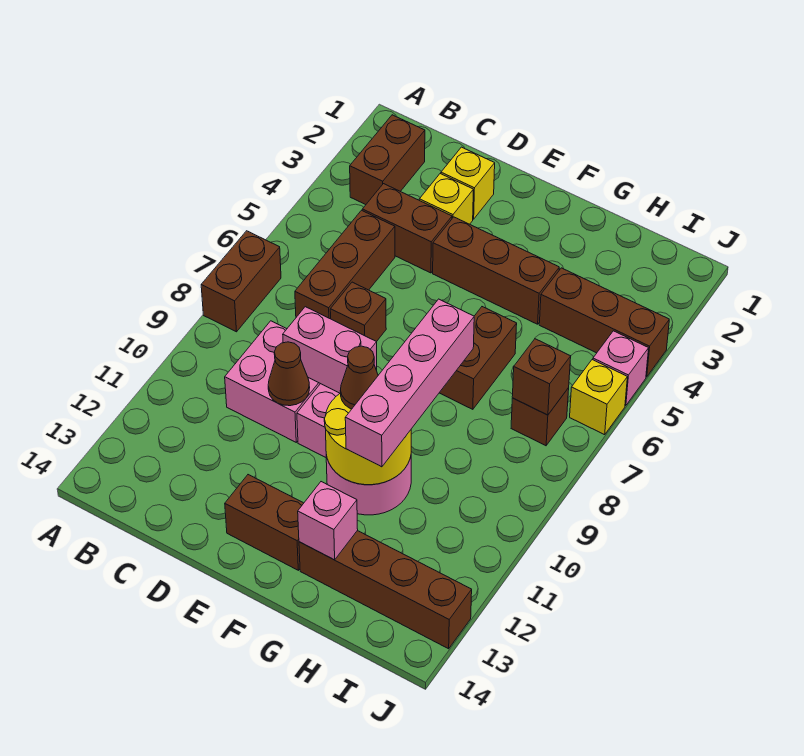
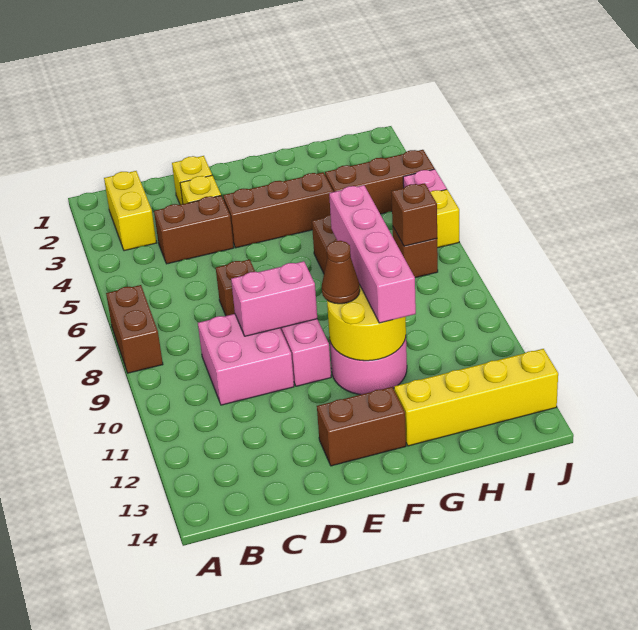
brown 1x2 brick [350,115,425,205] -> yellow 1x2 brick [104,171,156,251]
brown 1x3 brick [295,210,395,319] -> none
brown 1x1 cone [268,342,310,406] -> none
brown 1x4 brick [299,531,472,649] -> yellow 1x4 brick [394,349,558,446]
pink 1x1 brick [298,482,358,560] -> none

